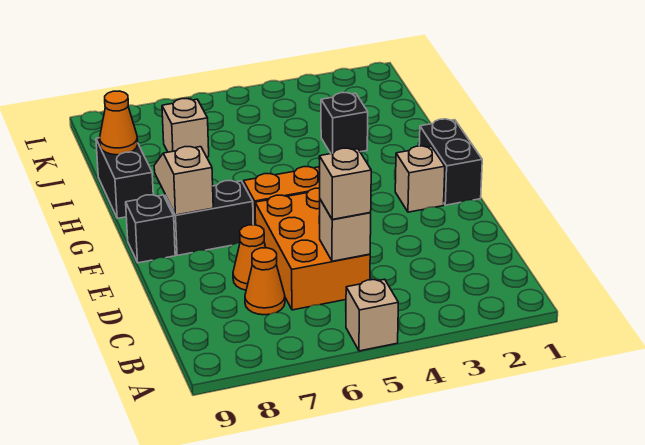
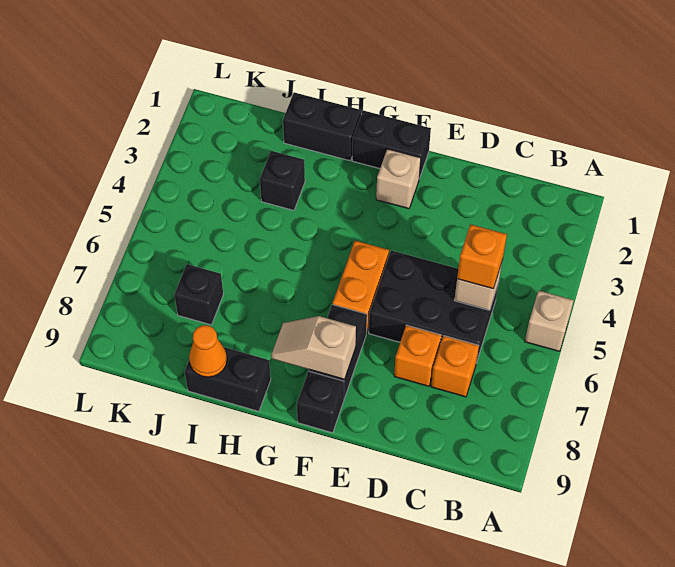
orange 2x3 brick [255,188,370,310] -> black 2x3 brick [369,250,499,363]
tan 1x1 brick [319,148,371,219] -> orange 1x1 brick [457,224,507,289]
orange 1x1 cone [245,248,285,315] -> orange 1x1 brick [431,336,479,397]
orange 1x1 cone [233,225,266,290] -> orange 1x1 brick [394,325,441,386]
none -> black 1x2 brick [283,92,361,161]
tan 1x1 brick [162,99,209,157] -> black 1x1 brick [174,264,223,325]

